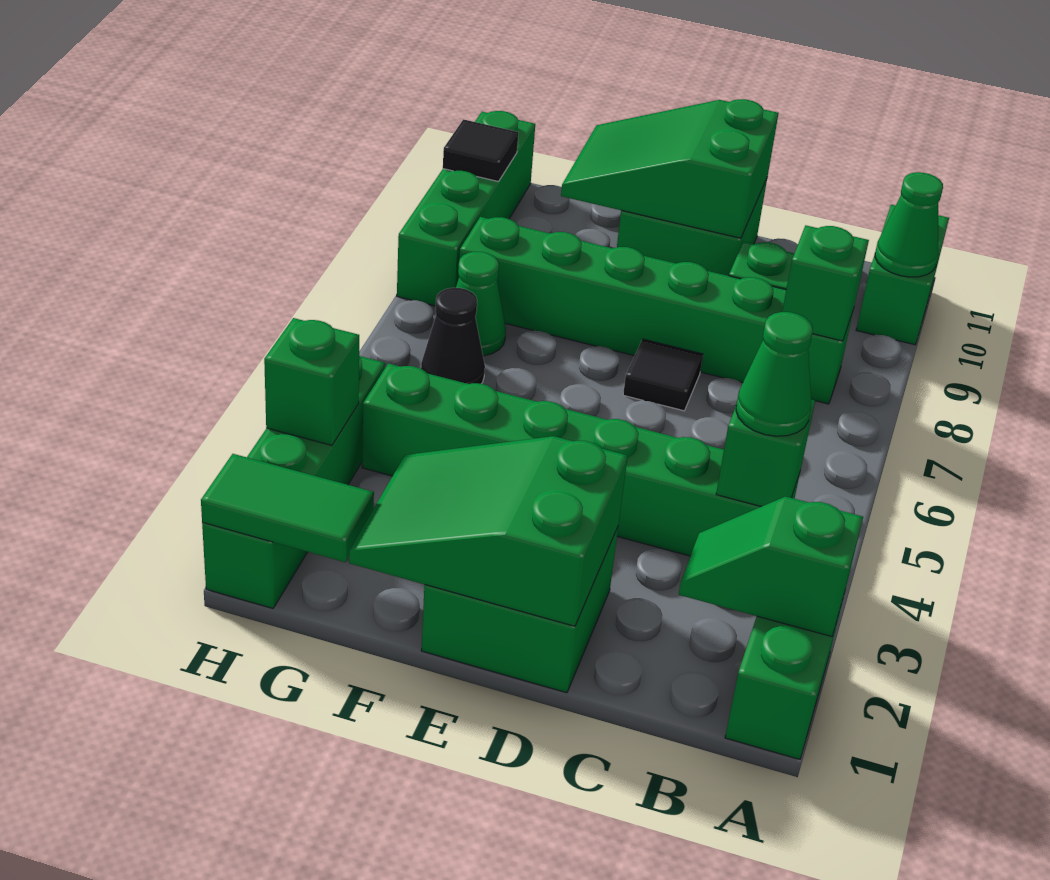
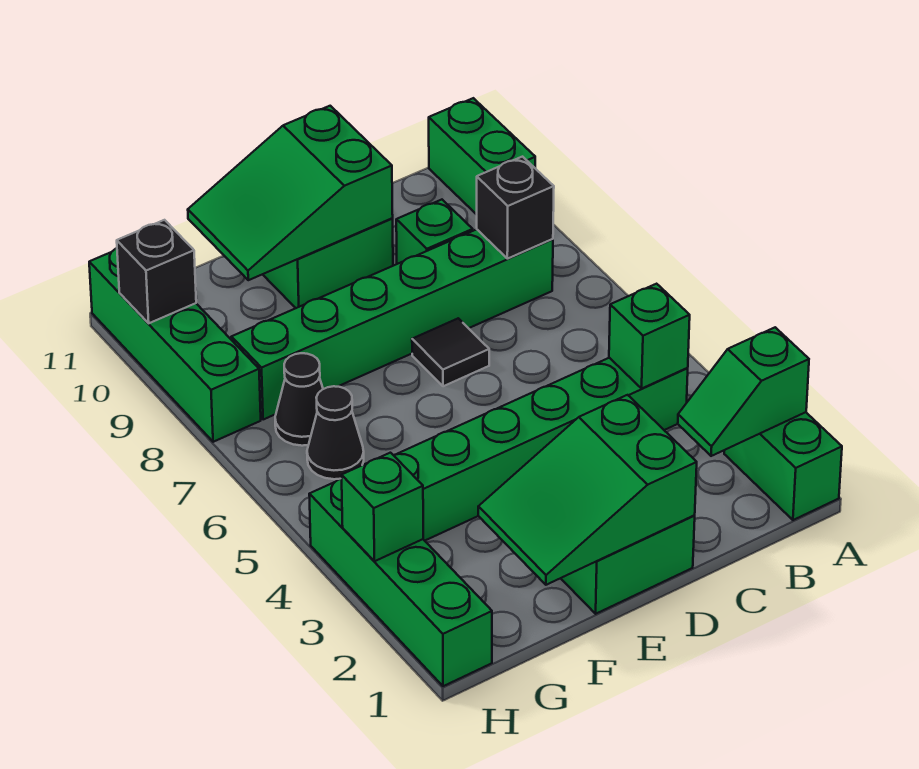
green 1x1 cone [875,172,943,277] -> none
green 1x1 cone [736,312,813,436] -> none
green 1x1 brick [782,225,869,341] -> black 1x1 brick [477,157,554,259]
green 1x2 tile [201,454,374,562] -> none
green 1x1 cone [456,252,506,356] -> black 1x1 cone [275,353,323,446]
black 1x1 tile [443,119,518,182] -> black 1x1 brick [117,220,196,323]

